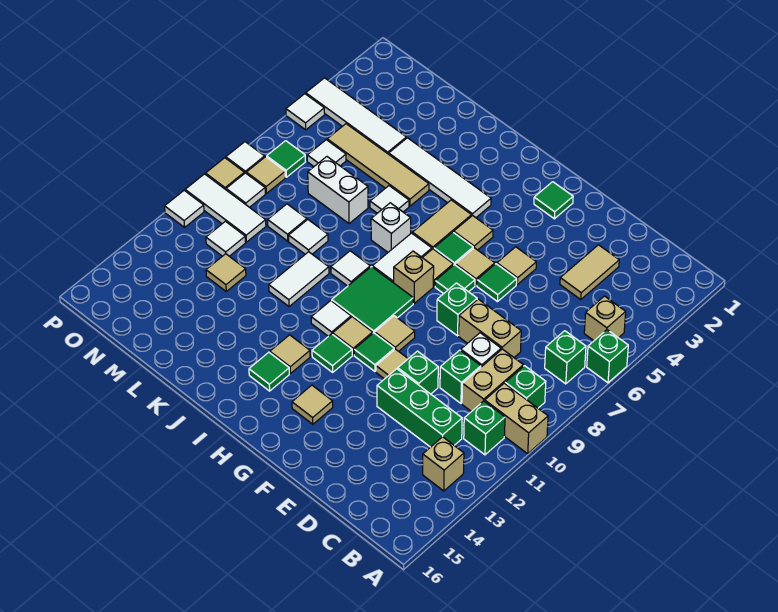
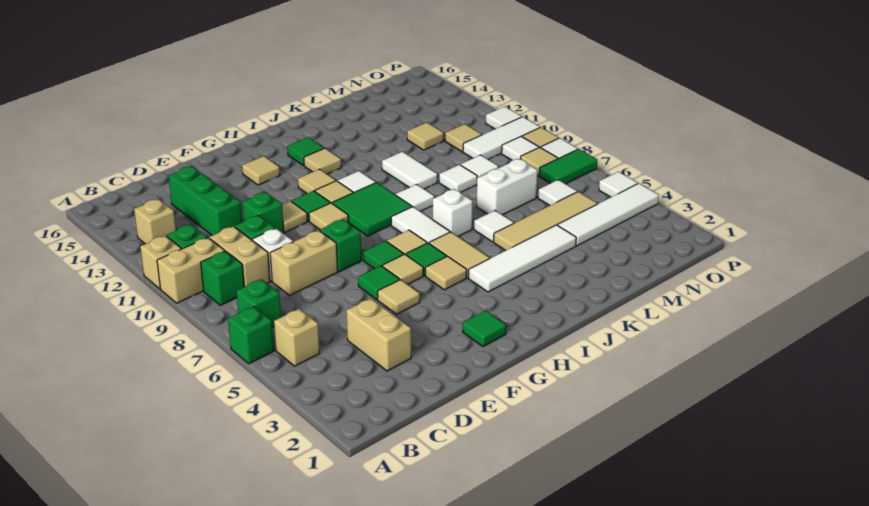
green 1x3 brick [377,369,462,447] -> green 1x3 brick turned to [169,166,242,235]
tan 1x2 tile [560,245,619,300] -> tan 1x2 brick [346,298,411,371]
tan 1x1 brick [394,251,434,303] -> tan 1x1 brick moved to [140,236,181,289]
green 1x1 tile [312,334,352,372] -> tan 1x1 tile [298,169,336,194]
white 1x1 tile [206,221,246,256] -> tan 1x1 tile [445,124,482,152]
green 1x1 tile [267,141,305,177] -> green 1x2 tile [539,149,597,184]

